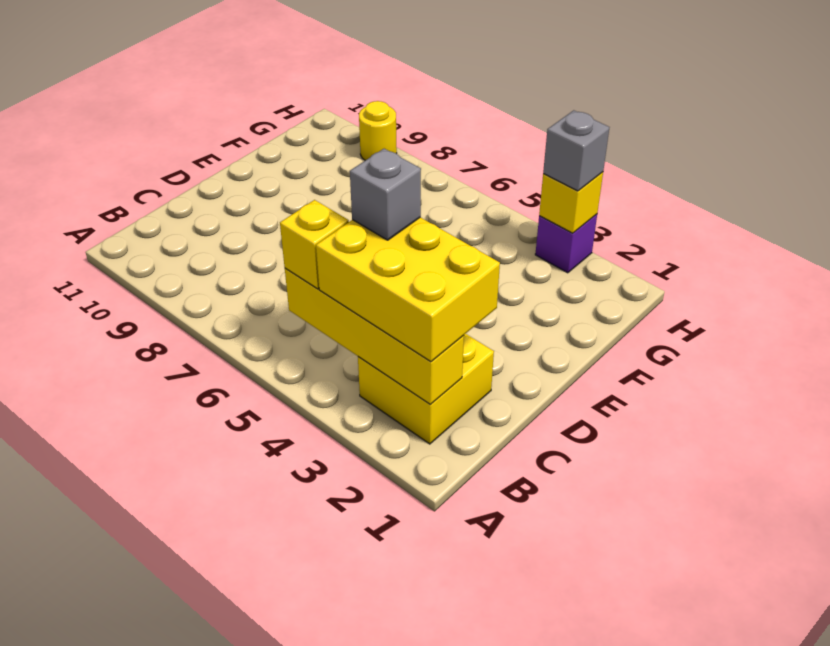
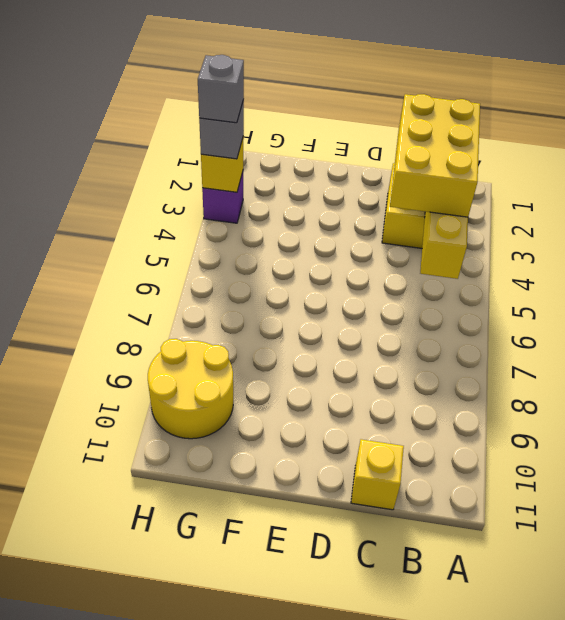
yellow 1x1 brick [280,200,349,289] -> yellow 1x1 brick moved to [351,439,404,510]
grey 1x1 brick [350,149,421,240] -> grey 1x1 brick moved to [198,55,244,123]
yellow 1x1 round brick [359,101,397,160] -> yellow 2x2 round brick [148,339,233,439]

